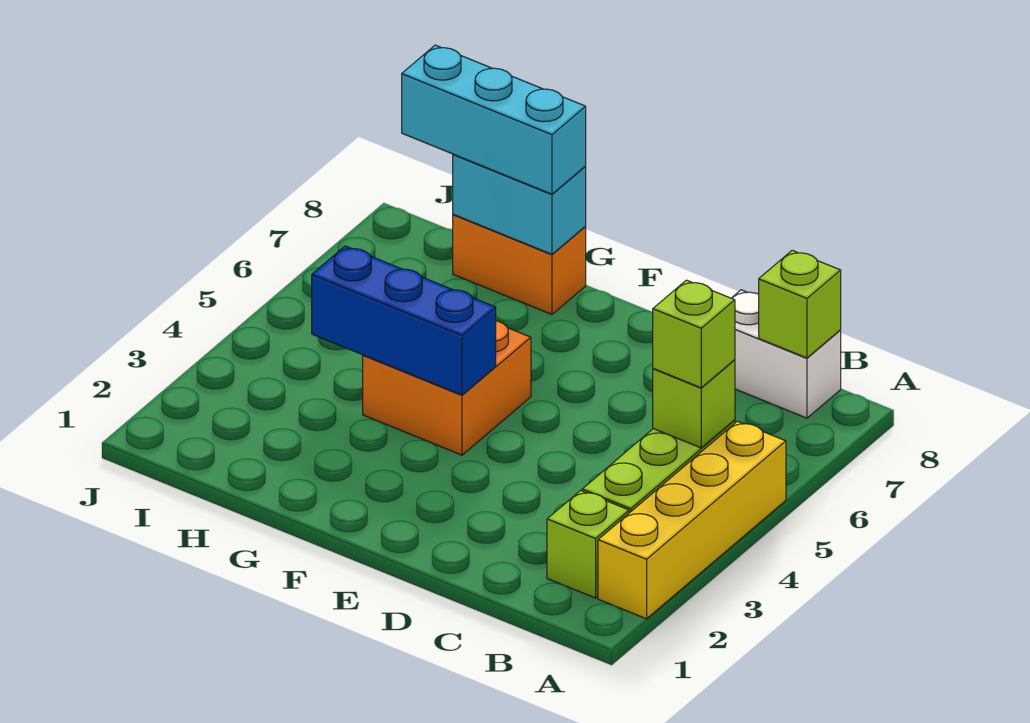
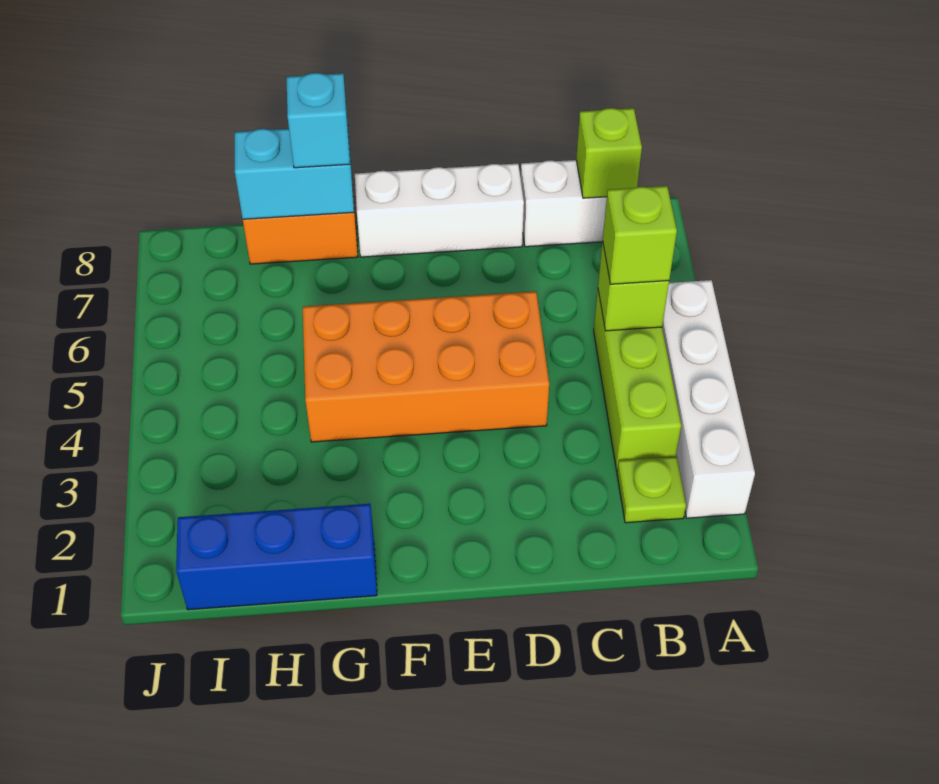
yellow 1x4 brick [598,421,786,619] -> white 1x4 brick [662,280,755,518]
lime 1x1 brick [547,491,629,598] -> lime 1x1 plate [617,456,686,523]
none -> white 1x3 brick [355,164,524,257]
orange 2x2 brick [363,321,531,455] -> orange 2x4 brick [303,291,549,442]
blue 1x3 brick [312,246,496,395] -> blue 1x3 brick moved to [176,504,377,610]
cyan 1x3 brick [402,45,586,194] -> cyan 1x1 brick [286,73,350,168]

